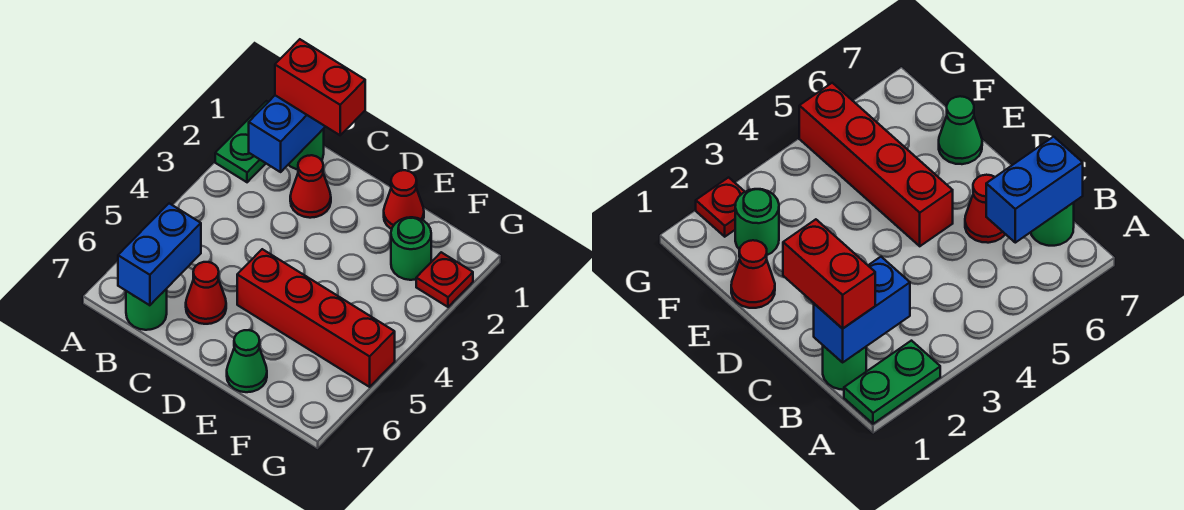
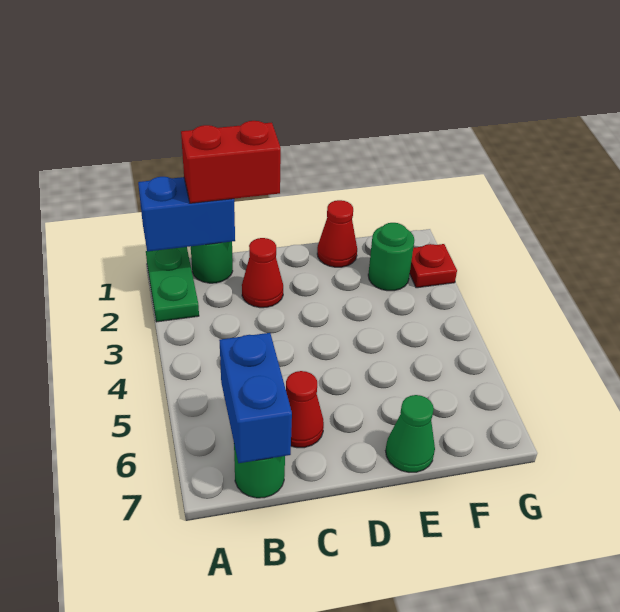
blue 1x2 brick [249,95,325,172] -> blue 1x2 brick turned to [138,177,235,251]
red 1x4 brick [237,249,395,387] -> none

